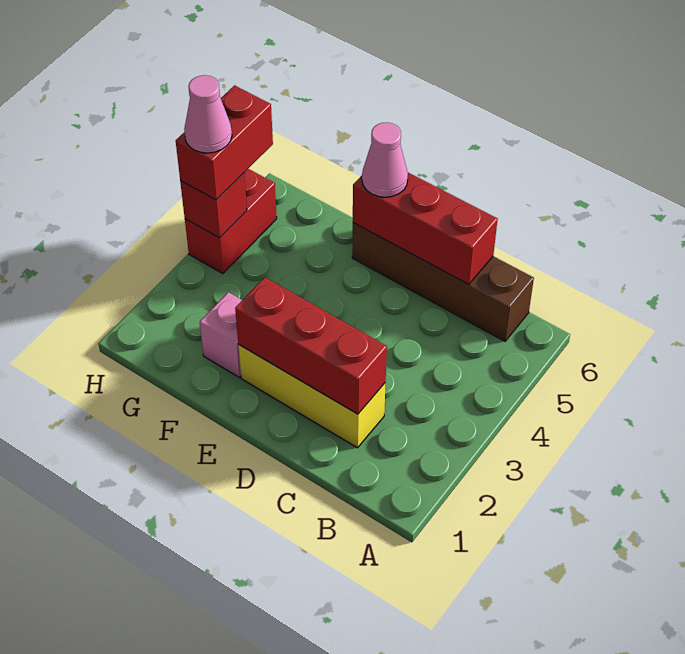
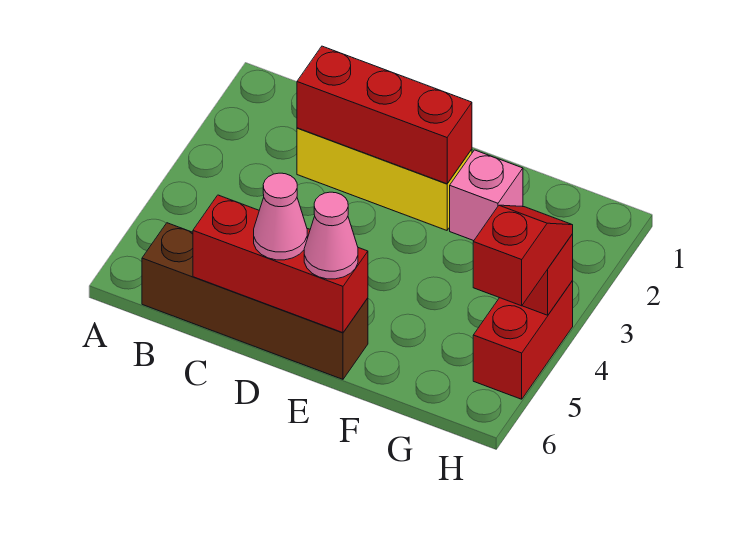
red 1x2 brick [176,85,273,200] -> red 1x2 slope [473,205,573,306]
pink 1x1 cone [184,75,232,153] -> pink 1x1 cone moved to [254,173,307,260]

